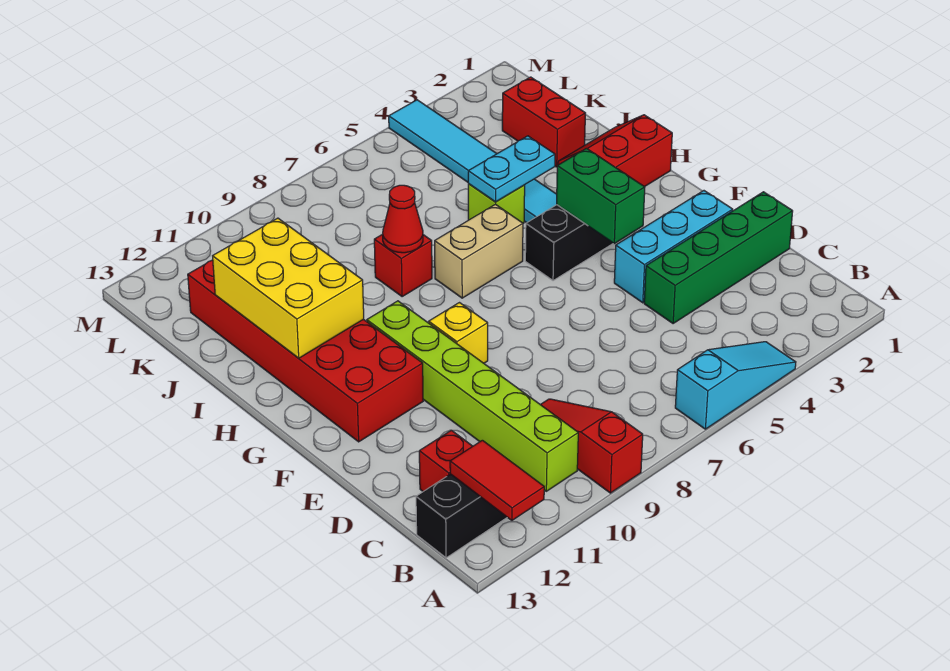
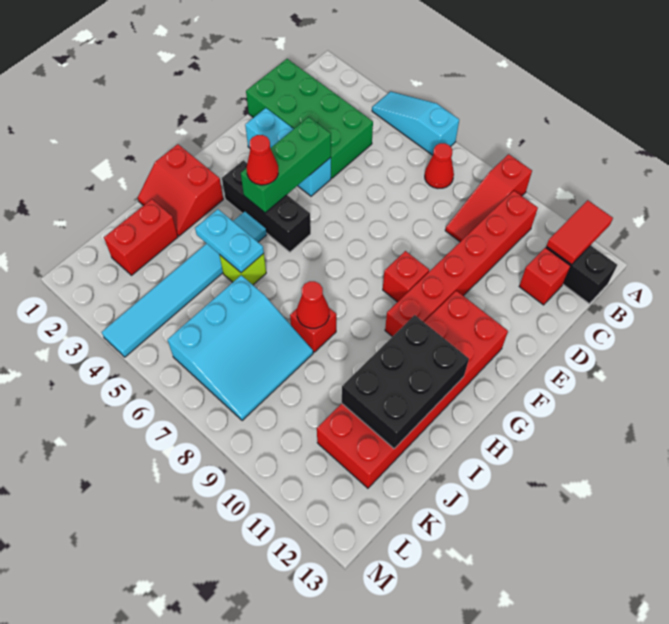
none -> red 1x1 cone [425,143,454,188]
lime 1x6 brick [367,301,578,491] -> red 1x6 brick [385,191,538,337]
green 1x4 brick [644,192,793,324] -> green 2x4 brick [246,59,373,178]
green 1x2 brick [557,148,645,243] -> green 1x3 brick [241,117,331,213]
yellow 1x1 brick [429,303,488,363] -> red 1x1 brick [383,251,429,302]
none -> red 1x1 cone [247,135,278,185]
tan 1x2 brick [435,204,523,298] -> none
yellow 2x3 brick [213,218,364,358] -> black 2x3 brick [342,315,469,449]
none -> cyan 3x3 slope [167,275,313,421]

